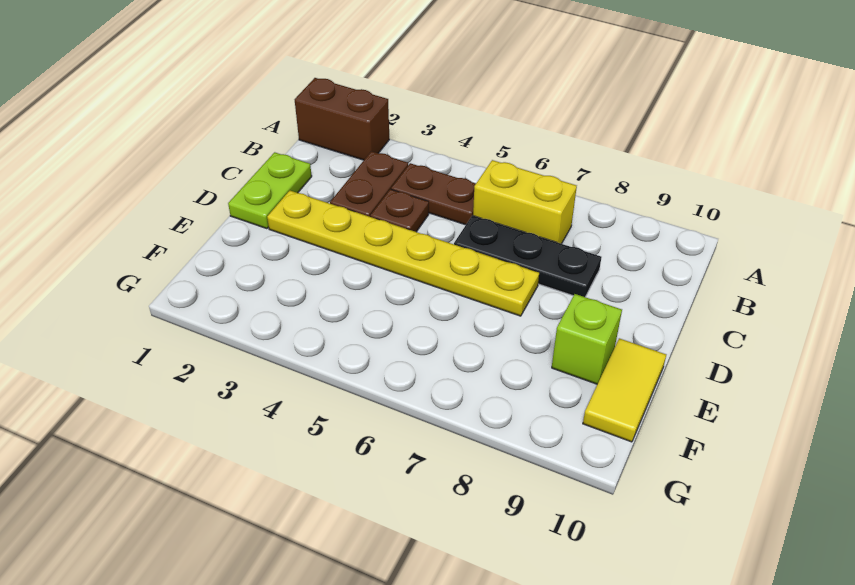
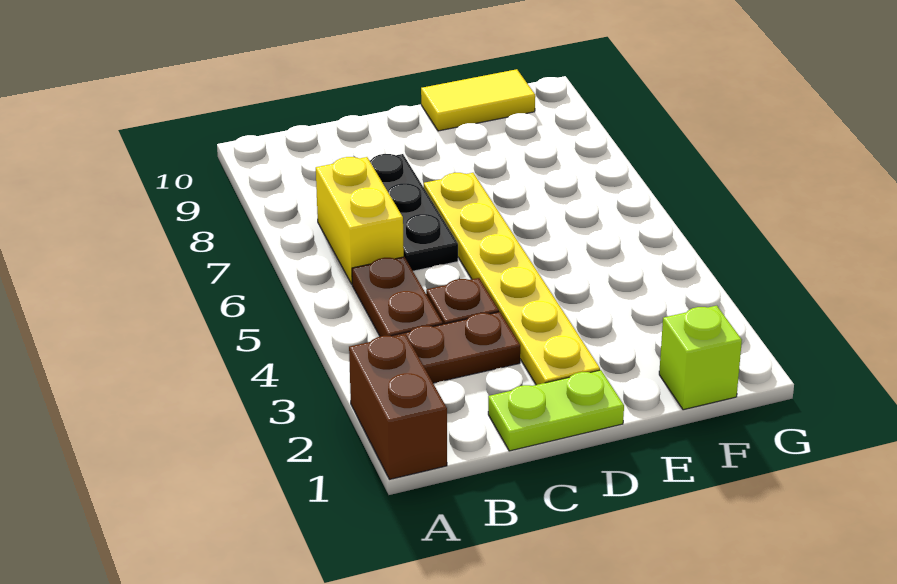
lime 1x1 brick [552,294,622,384] -> lime 1x1 brick moved to [659,306,742,410]

